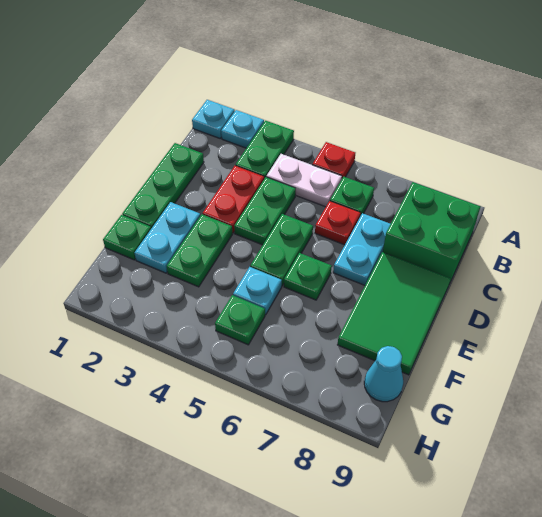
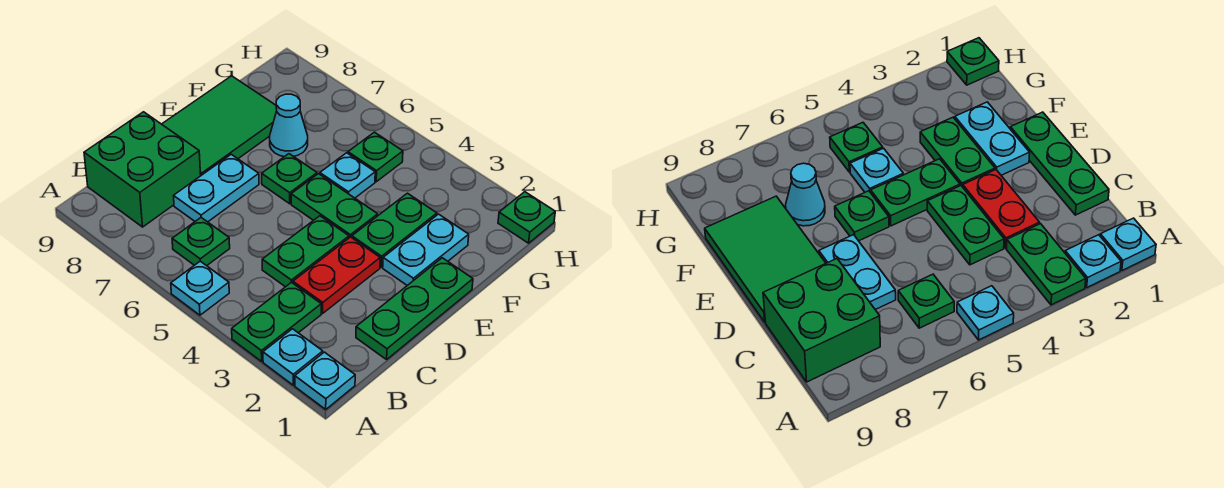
red 1x1 plate [313,142,355,178] -> cyan 1x1 plate [171,261,229,315]
white 1x2 plate [266,154,342,207] -> none
red 1x1 plate [315,201,361,245] -> none
green 1x2 plate [250,214,313,286] -> green 1x2 plate turned to [291,174,378,238]
green 1x1 plate [103,215,151,260] -> green 1x1 plate moved to [498,192,555,243]
cyan 1x1 cone [364,346,403,402] -> cyan 1x1 cone moved to [270,94,308,157]

